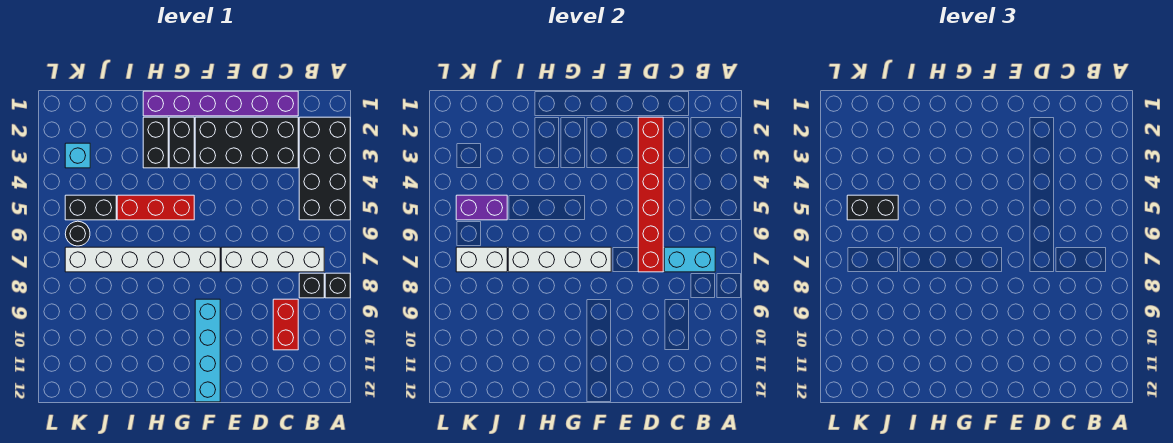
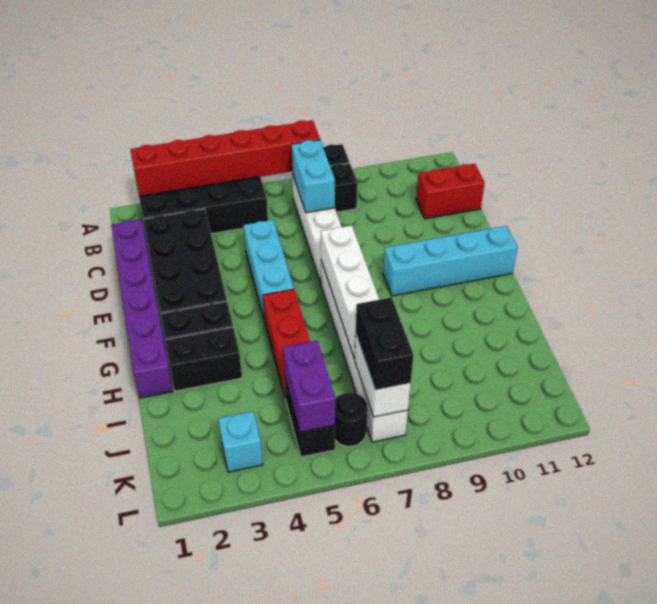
red 1x2 brick [273,299,298,350] -> red 1x2 brick moved to [416,164,485,219]
red 1x6 brick [638,117,663,272] -> red 1x6 brick moved to [130,120,320,196]
none -> cyan 1x3 brick [244,220,294,318]
black 1x2 brick [847,195,898,220] -> black 1x2 brick moved to [356,297,413,390]

